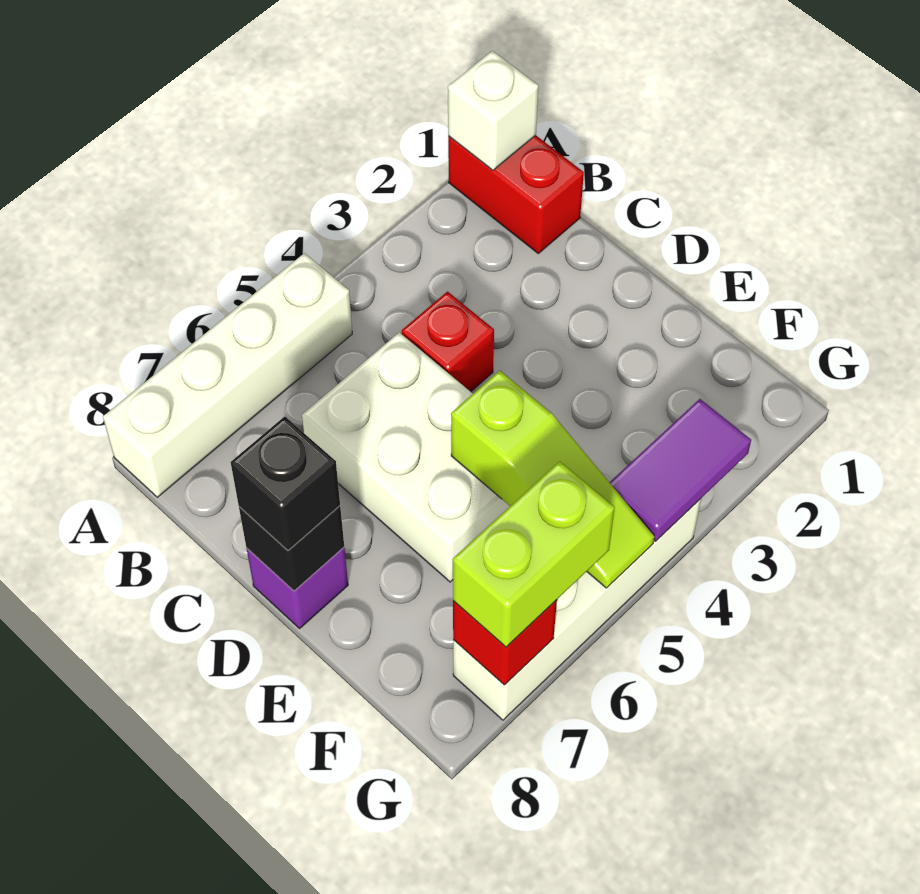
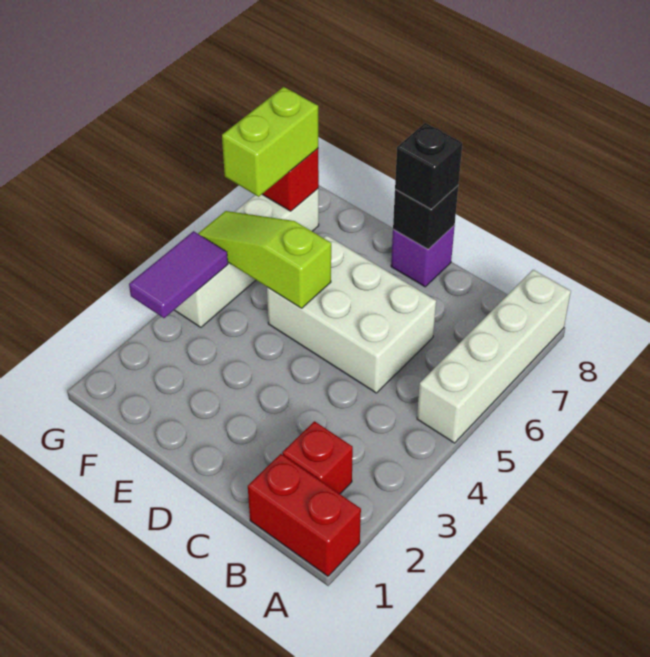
white 1x1 brick [448,51,538,170] -> none
red 1x1 brick [402,292,494,392] -> red 1x1 brick moved to [282,421,353,494]

